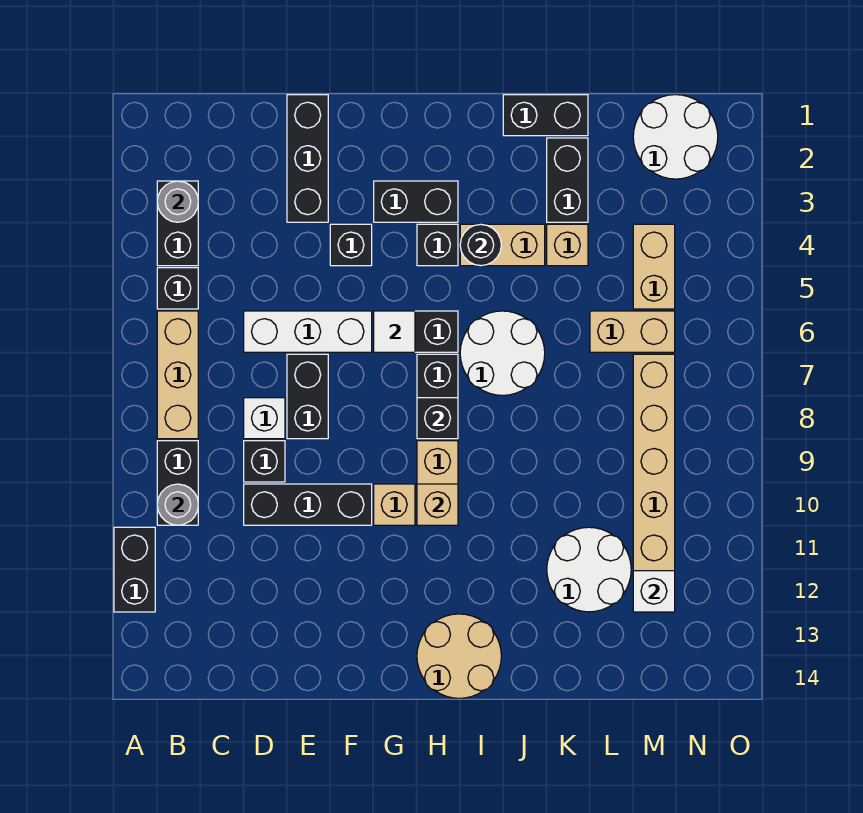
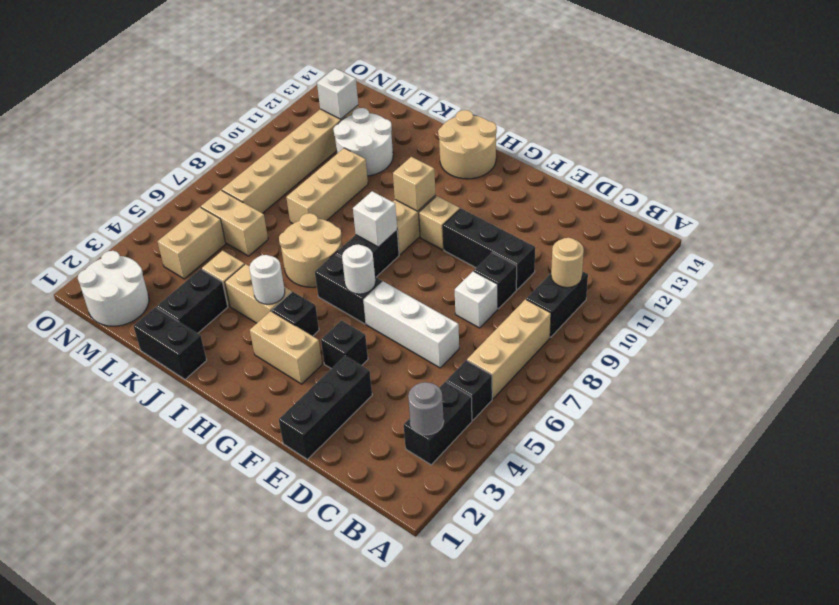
black 1x2 brick [114,527,155,612] -> none
grey 1x1 round brick [157,484,198,525] -> tan 1x1 round brick [551,238,584,288]
black 1x2 brick [287,354,328,439] -> none
black 1x2 brick [374,181,458,222] -> tan 1x2 brick [250,311,322,384]
white 1x1 tile [374,311,415,352] -> white 1x1 round brick [342,244,376,294]
black 1x1 brick [417,398,458,439] -> white 1x1 brick [353,191,397,247]
black 1x1 round brick [460,224,501,266] -> white 1x1 round brick [249,255,285,304]
white 2x2 round brick [460,311,545,395] -> tan 2x2 round brick [279,213,342,287]
none -> tan 1x3 brick [286,148,368,224]

